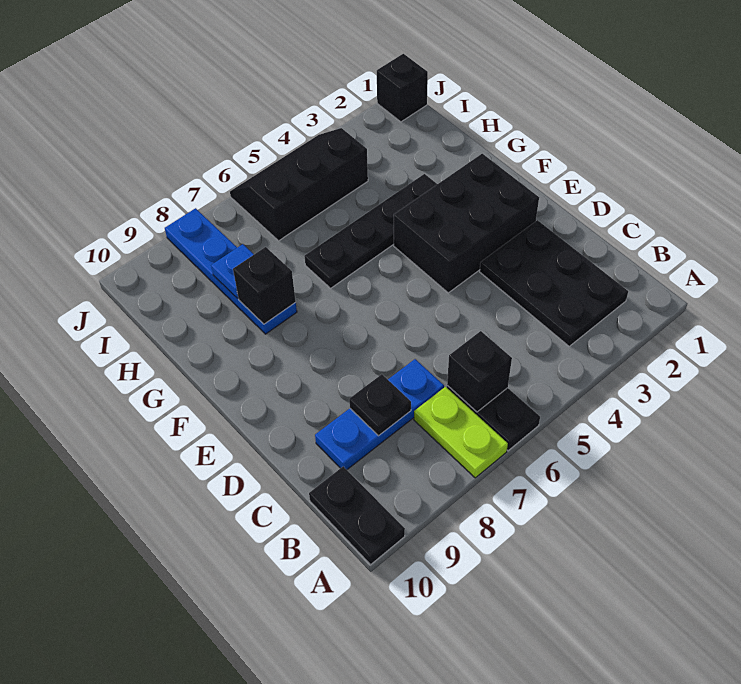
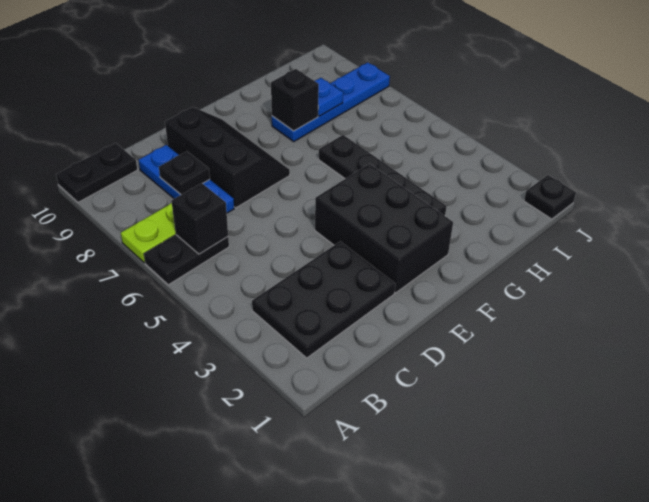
black 2x3 slope [230,128,368,241] -> black 2x3 slope moved to [165,107,290,208]
black 1x1 brick [377,54,428,122] -> black 1x1 plate [524,175,576,219]

